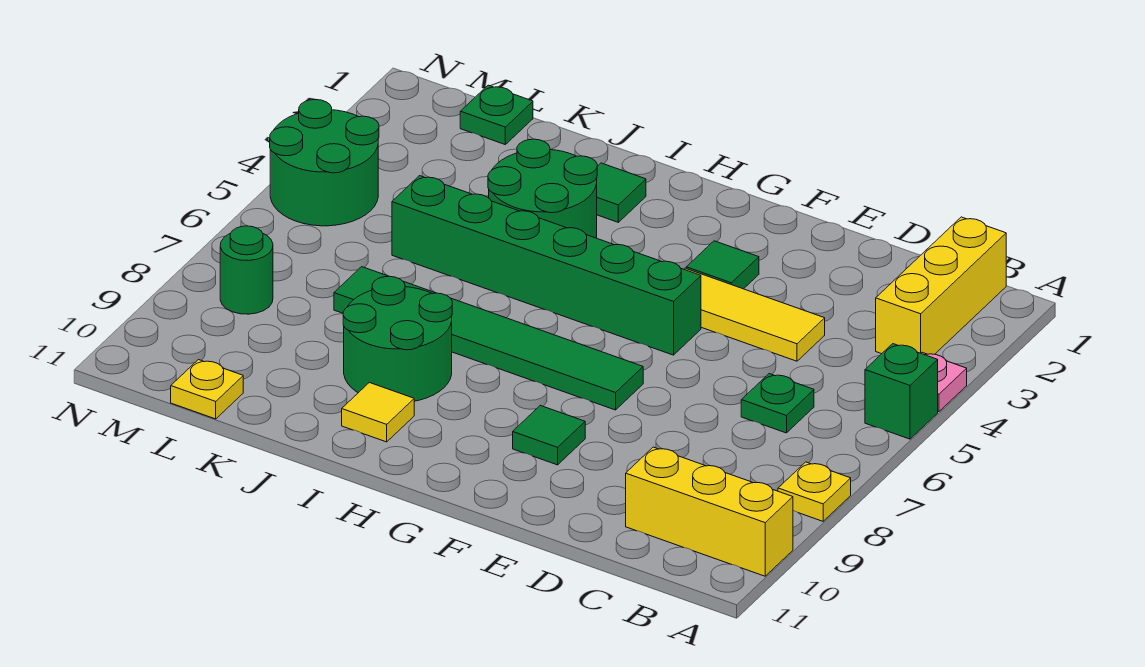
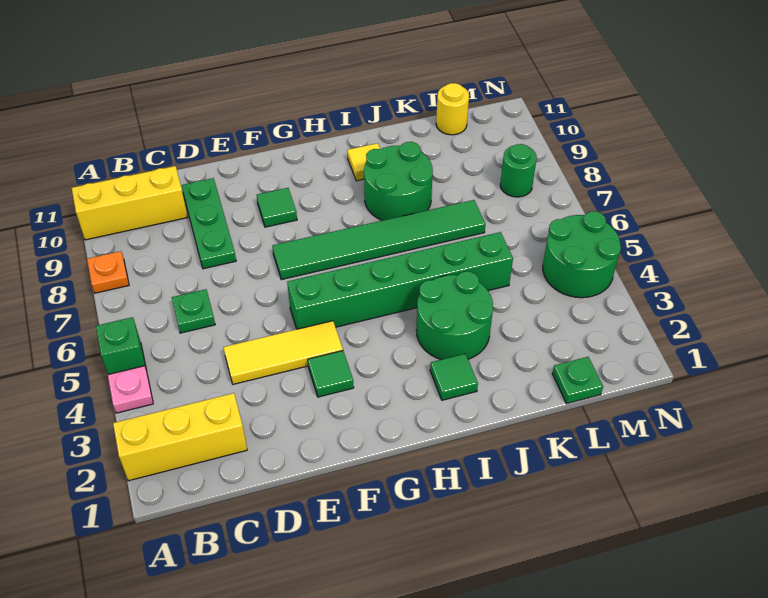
yellow 1x1 plate [778,462,851,521] -> orange 1x1 plate [87,251,129,293]
yellow 1x3 brick [876,217,1006,354] -> yellow 1x3 brick turned to [113,393,247,481]
none -> green 1x3 plate [182,178,236,269]
yellow 1x1 plate [171,360,243,419] -> yellow 1x1 round brick [436,83,469,135]

